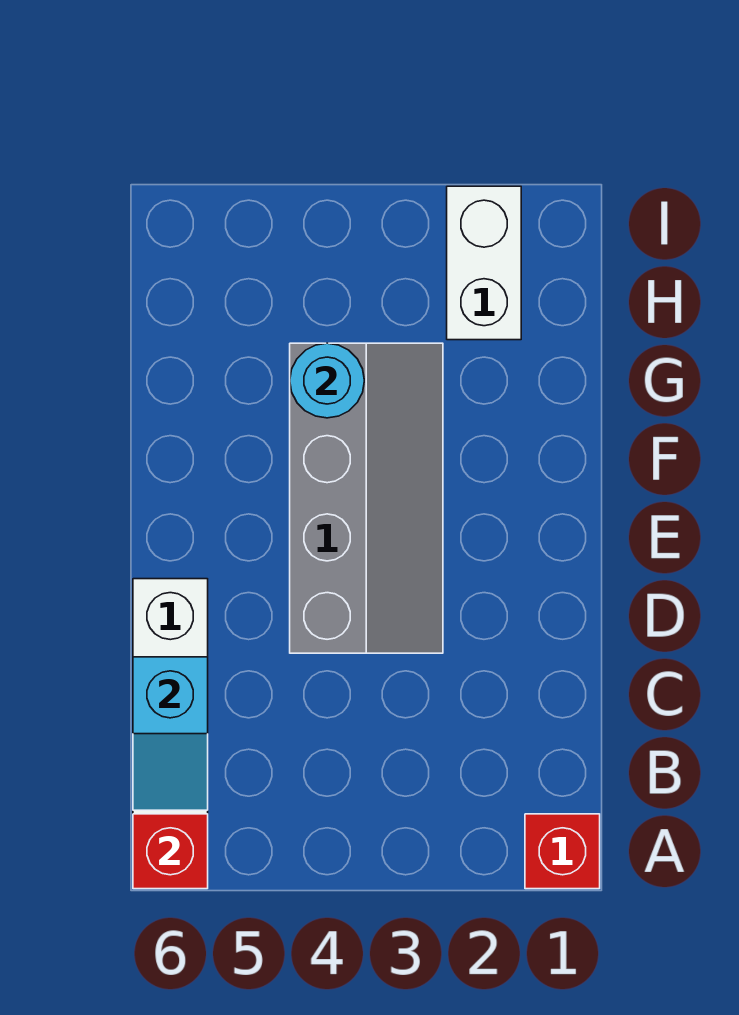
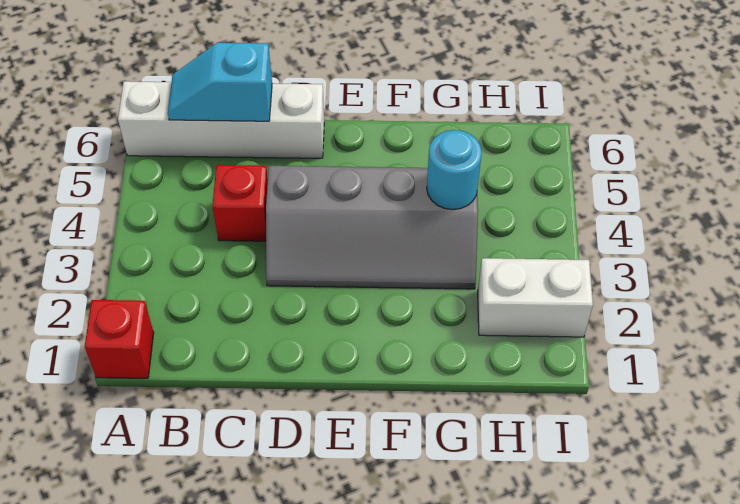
red 1x1 brick [133,814,208,889] -> red 1x1 brick moved to [212,165,268,241]

